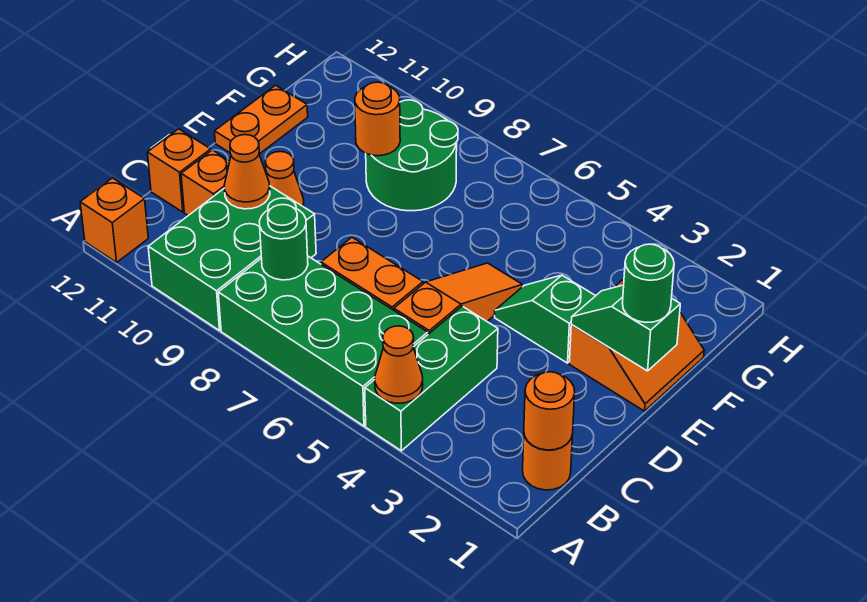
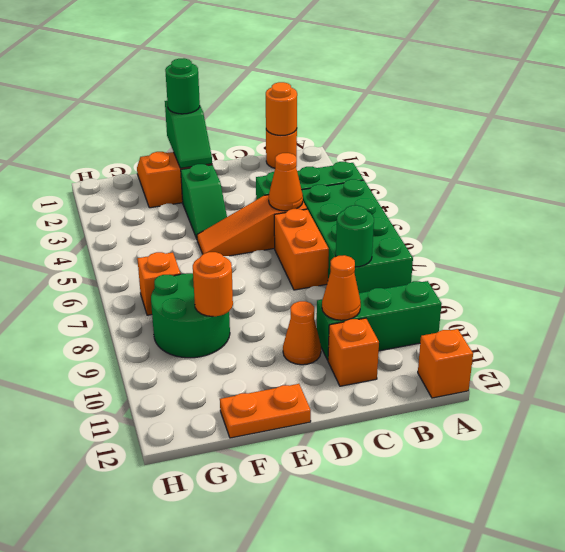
orange 1x1 cone [375,326,423,403] -> orange 1x1 cone moved to [269,153,303,211]
green 2x3 brick [148,186,316,331] -> green 1x3 brick [317,281,442,360]
orange 1x1 brick [147,129,211,212] -> orange 1x1 brick moved to [137,252,181,315]

